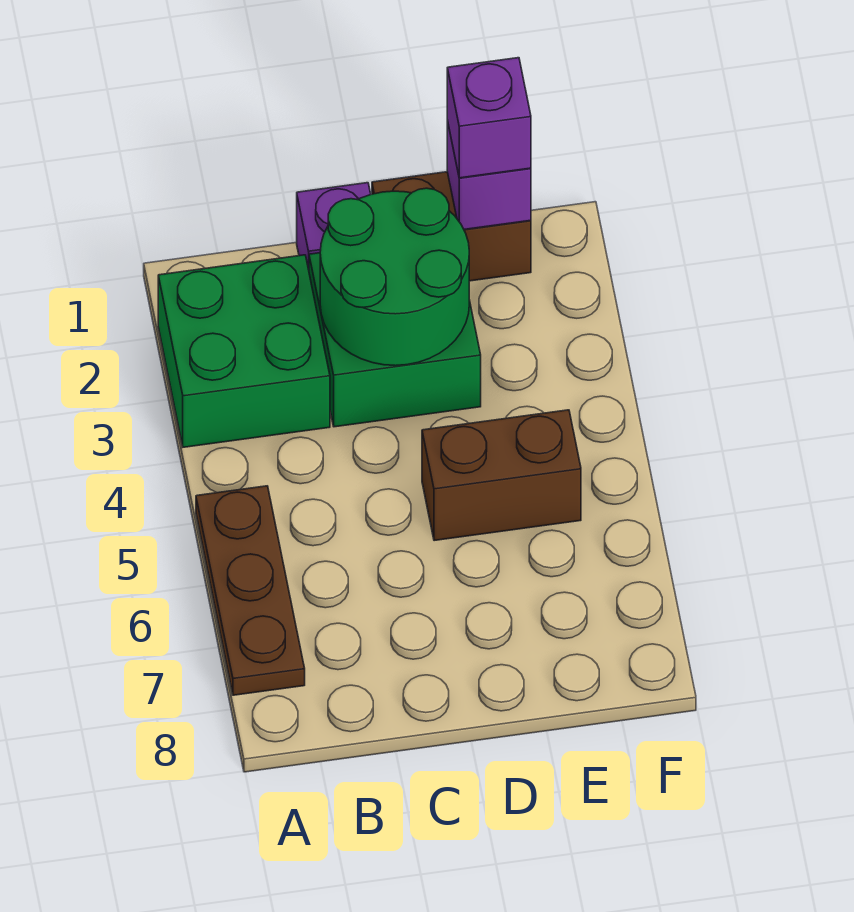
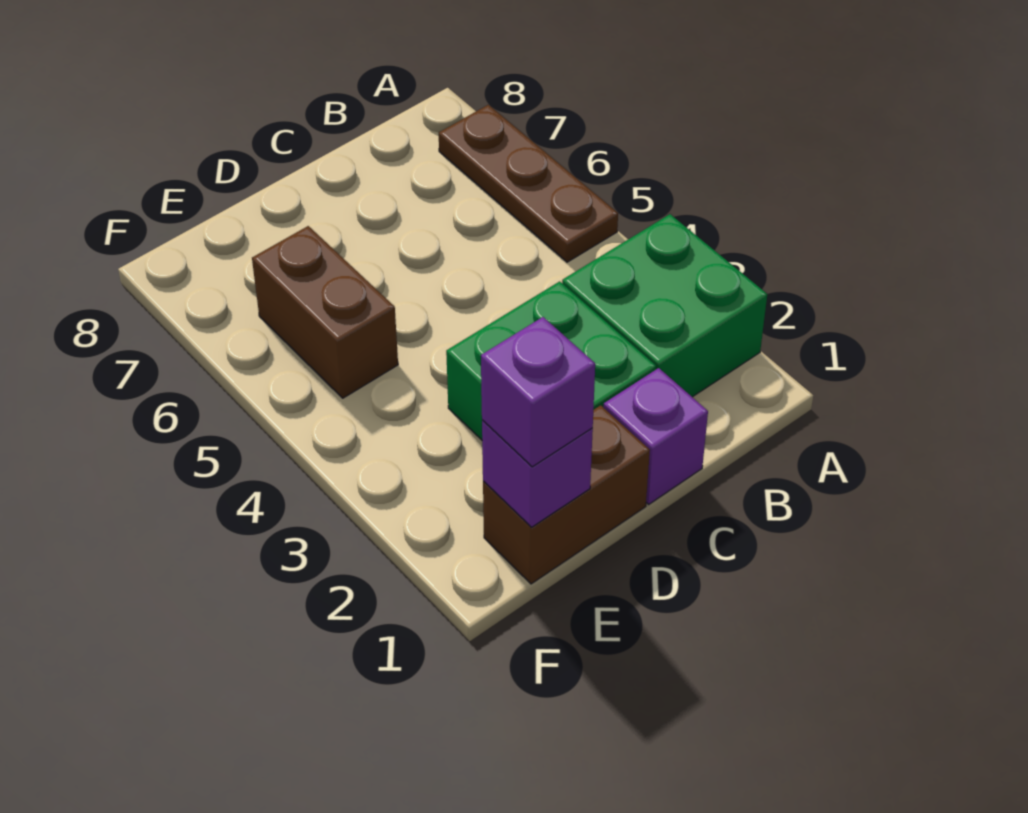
green 2x2 round brick [320,188,469,366] -> none
brown 1x2 brick [422,410,581,541] -> brown 1x2 brick turned to [252,226,398,398]

